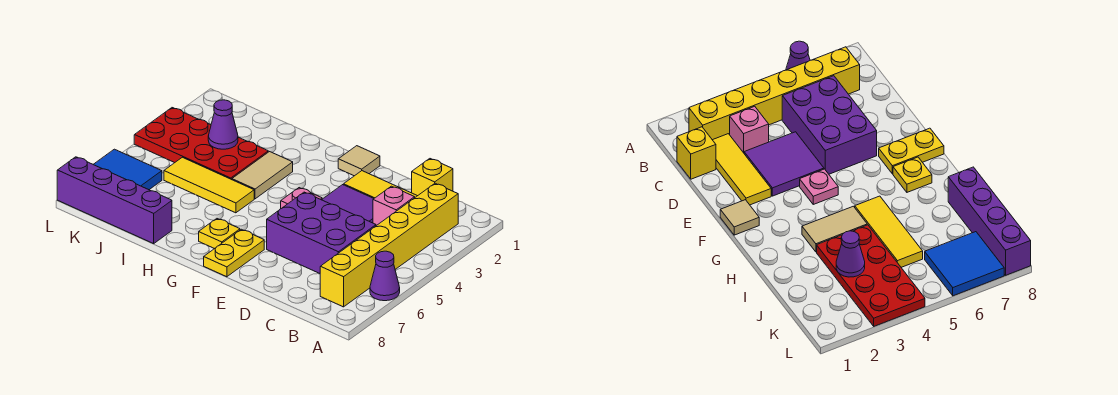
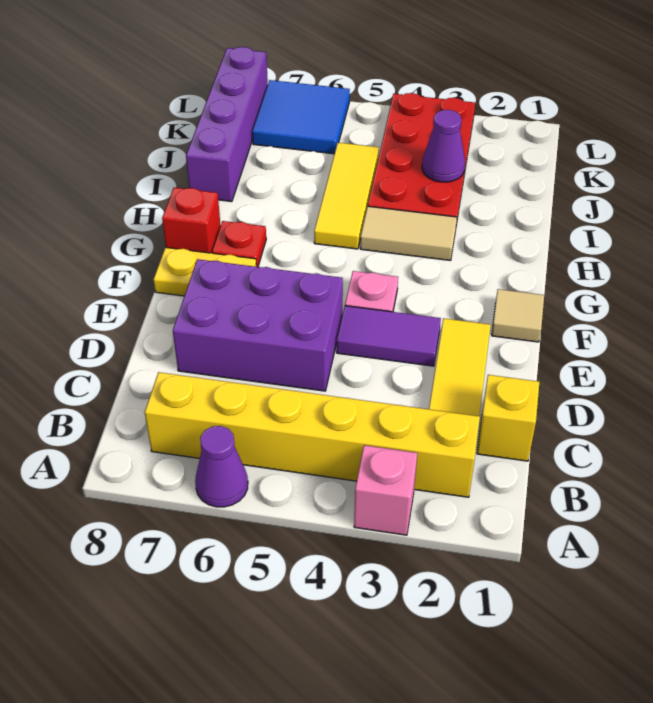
pink 1x1 brick [373,186,415,226] -> pink 1x1 brick moved to [354,445,417,535]
purple 2x3 brick [267,192,376,273] -> purple 2x3 brick turned to [173,259,343,391]
purple 2x2 tile [322,185,374,223] -> purple 1x2 tile [337,306,441,366]
yellow 1x1 plate [199,219,240,249] -> red 1x1 plate [212,221,266,267]
none -> red 1x1 brick [162,188,221,253]

